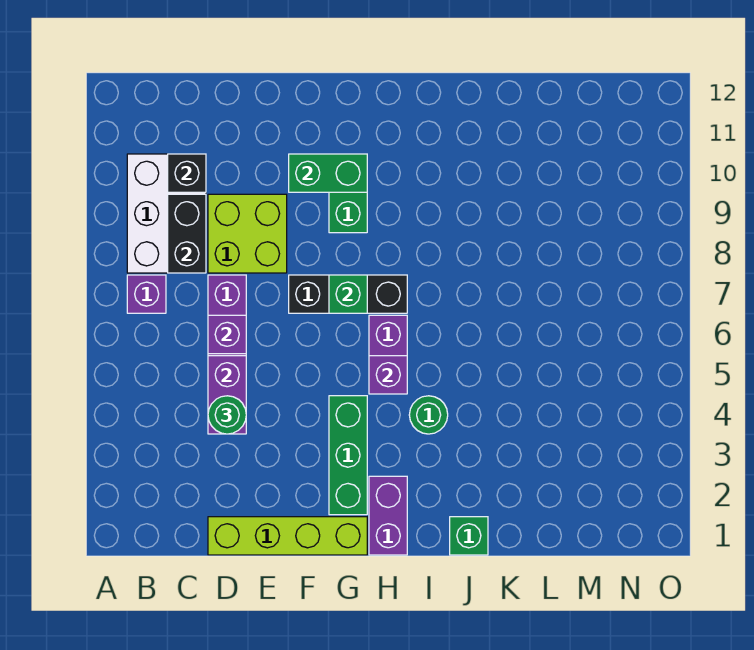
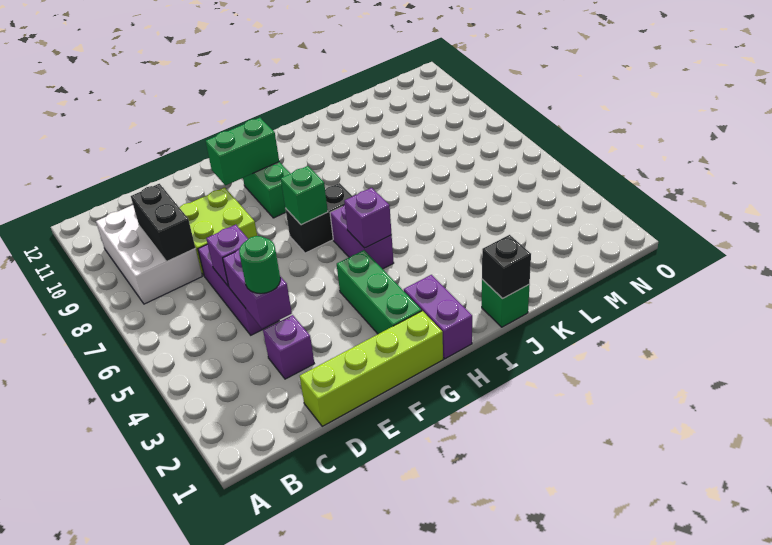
purple 1x1 brick [127,275,166,313] -> purple 1x1 brick moved to [263,315,314,379]
black 1x1 brick [168,154,206,192] -> black 1x1 brick moved to [482,235,531,299]
black 1x3 brick [289,275,407,313] -> black 1x2 brick [285,183,353,253]
green 1x1 round brick [409,396,448,434] -> none

